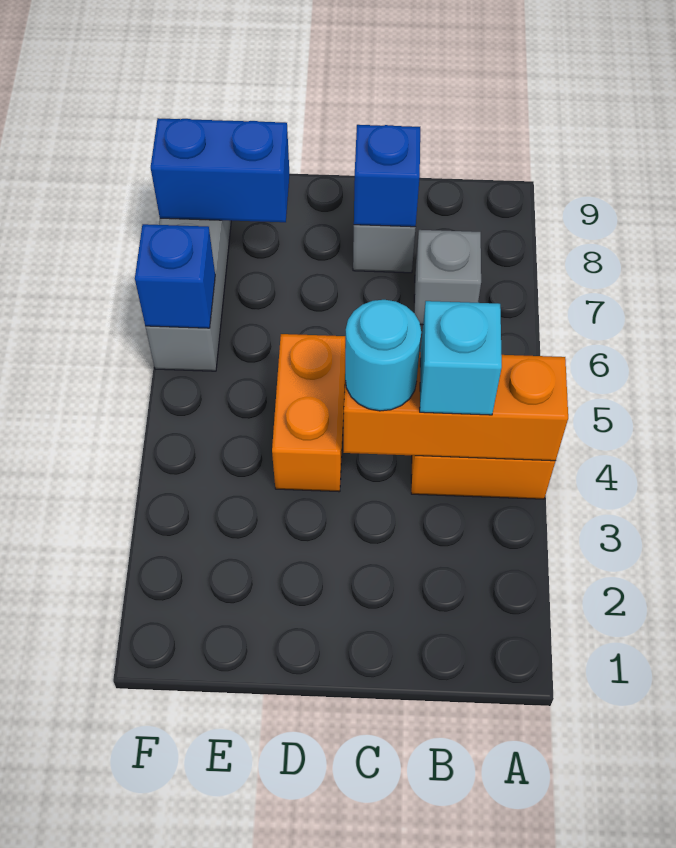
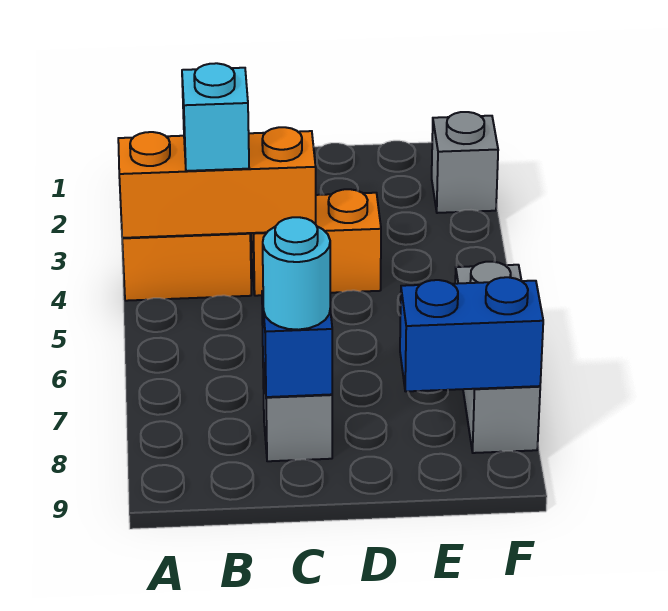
grey 1x1 brick [414,230,481,325] -> grey 1x1 brick moved to [432,112,498,213]
cyan 1x1 round brick [345,300,421,411] -> cyan 1x1 round brick moved to [263,217,330,330]
orange 1x2 brick [272,334,345,492] -> orange 1x2 brick turned to [251,189,381,296]
blue 1x1 brick [135,224,215,328] -> none

